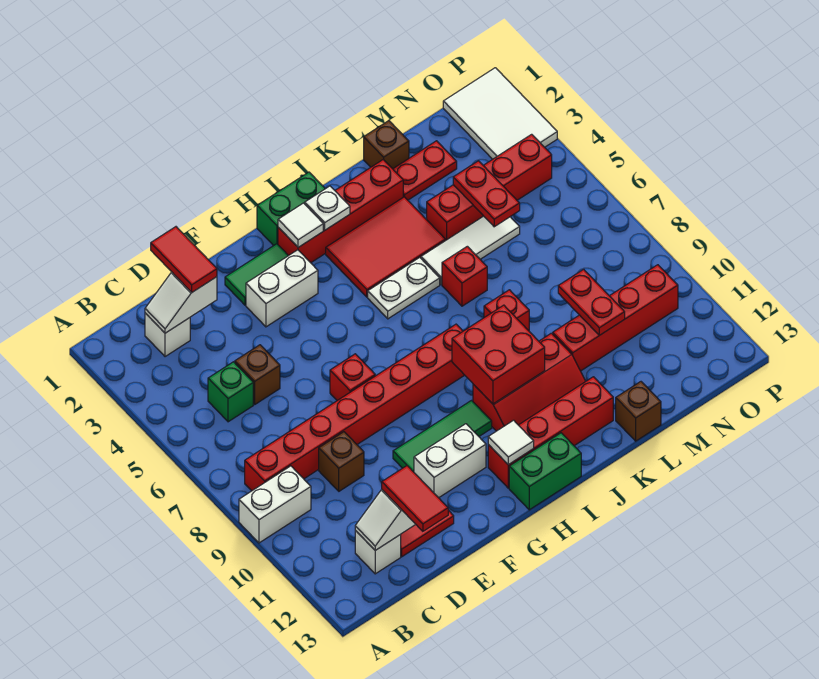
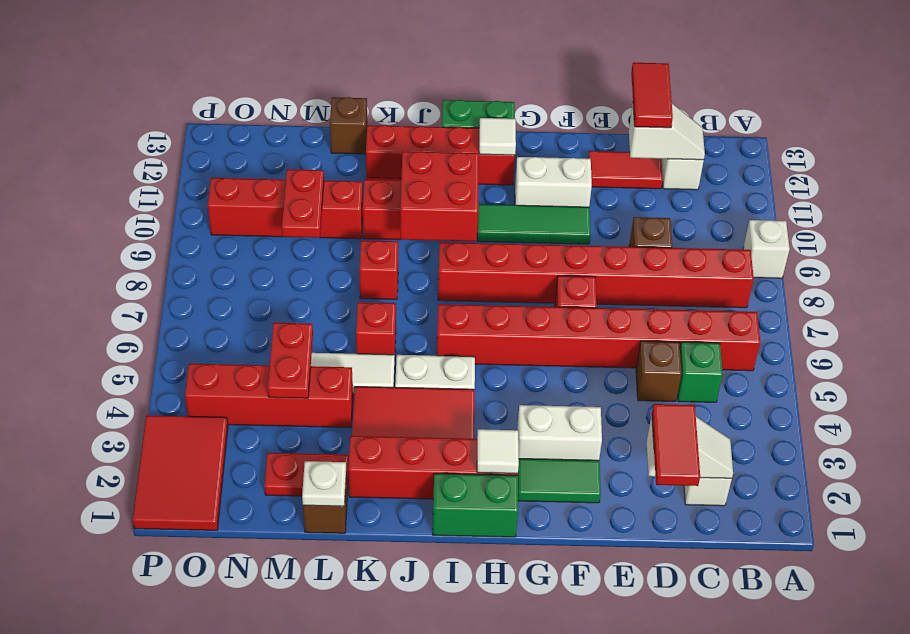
white 1x2 brick [239,466,311,543] -> white 1x1 brick [743,220,790,278]
none -> red 1x8 brick [437,304,760,371]
white 1x1 plate [305,186,350,230] -> white 1x1 plate moved to [302,461,346,506]
white 2x3 tile [443,68,557,159] -> red 2x3 tile [132,415,228,530]

